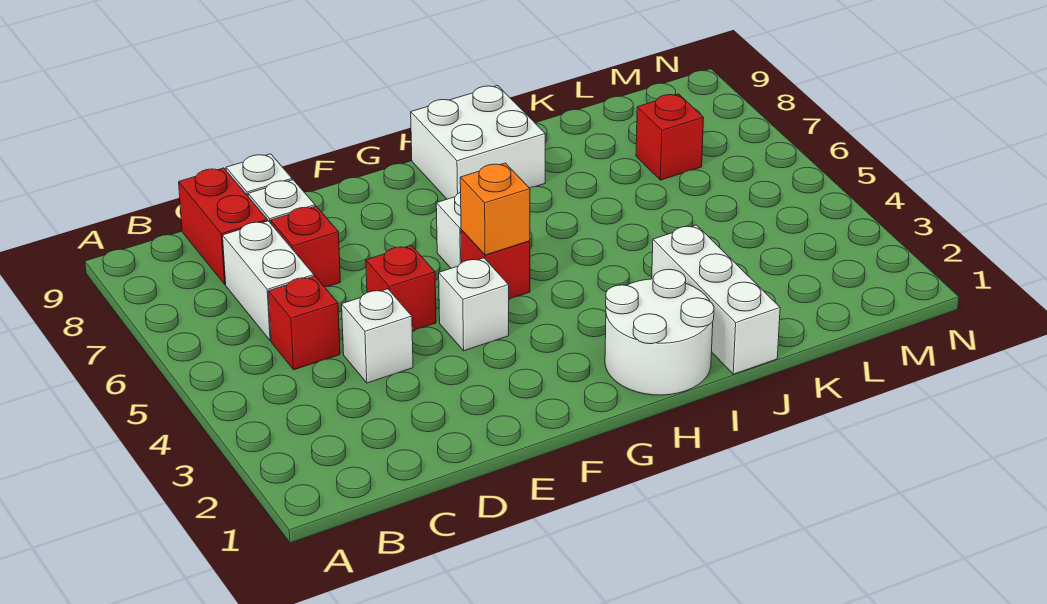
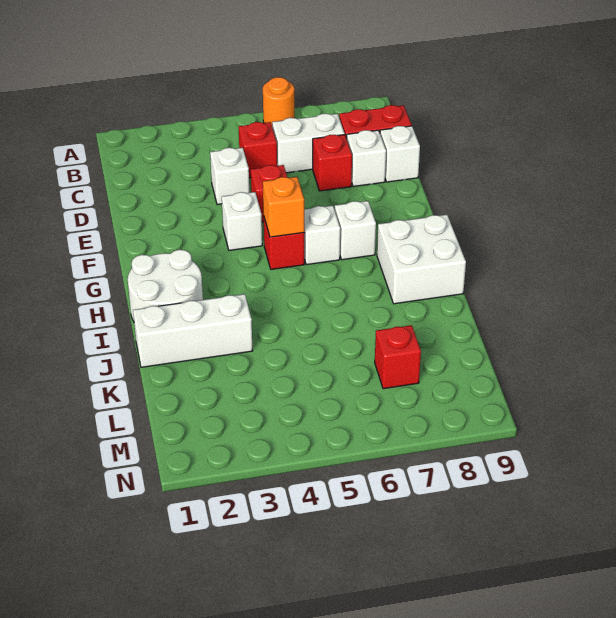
none -> orange 1x1 round brick [263,77,295,125]
none -> white 1x1 brick [335,201,376,260]

